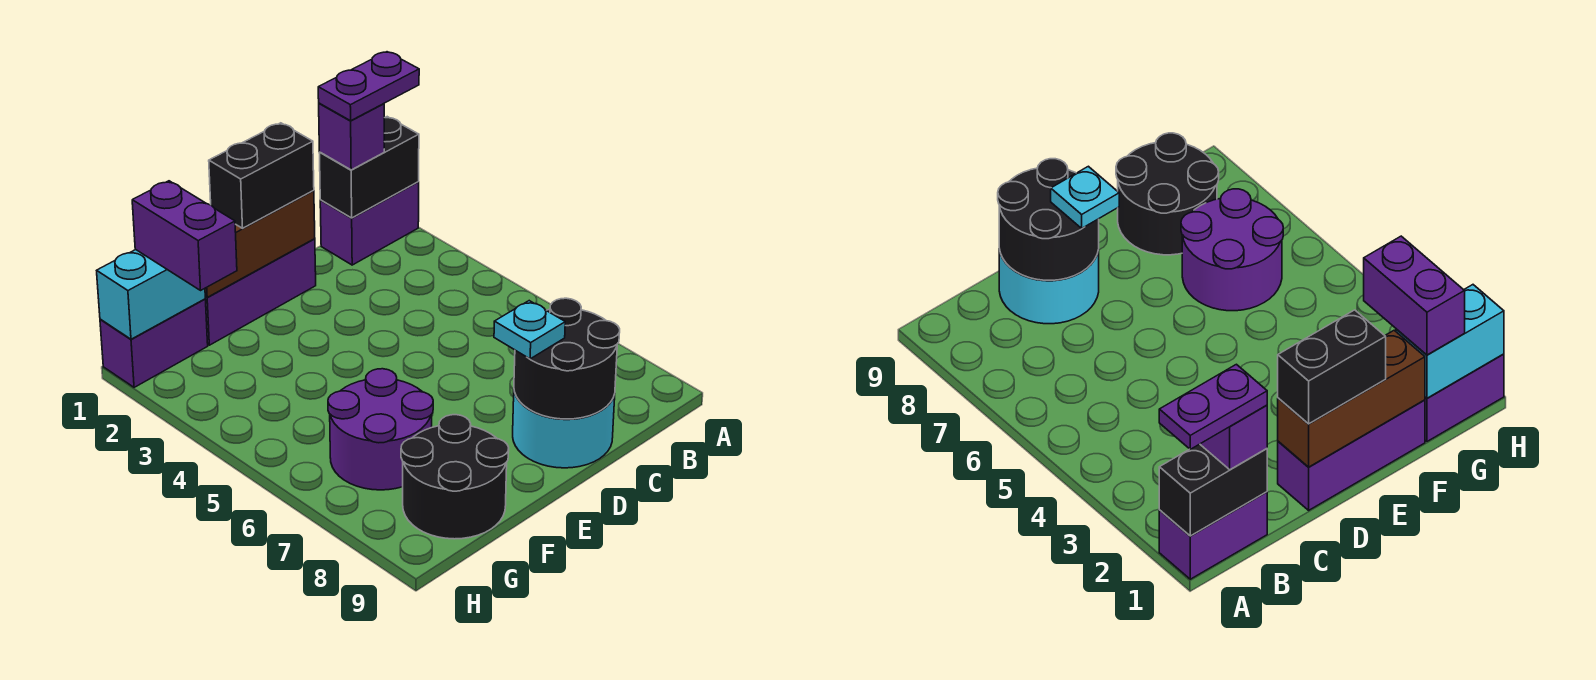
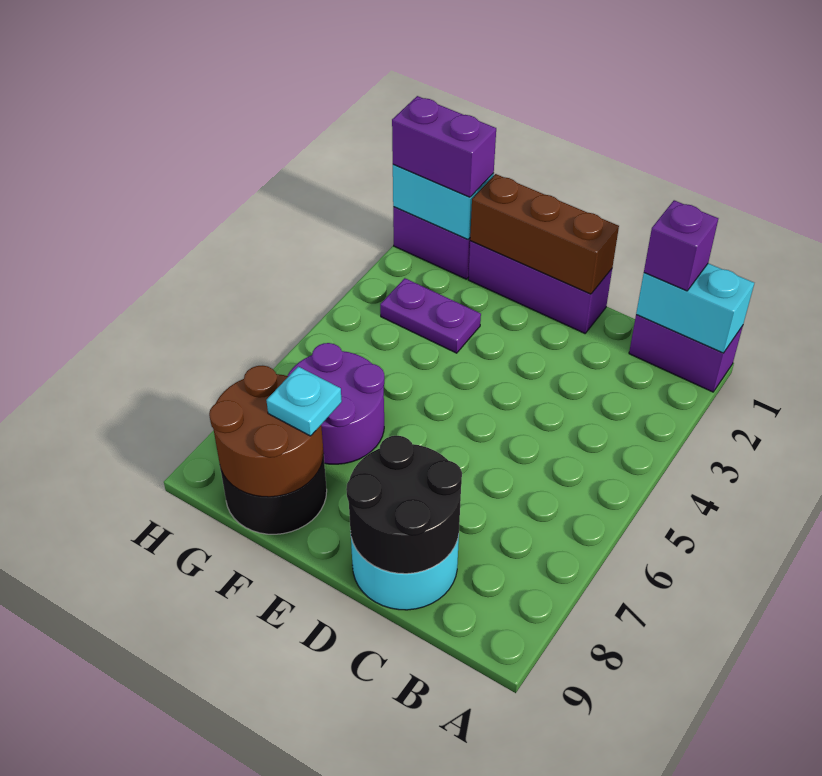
black 1x2 brick [319,117,419,218] -> cyan 1x2 brick [636,263,754,353]
purple 1x2 plate [318,52,419,121] -> purple 1x2 plate moved to [380,278,481,353]
black 1x2 brick [209,123,314,228] -> none
cyan 1x1 plate [494,301,565,359] -> cyan 1x1 plate moved to [266,367,342,436]
none -> brown 2x2 round brick [209,366,324,497]
purple 1x2 brick [132,181,237,290] -> purple 1x2 brick turned to [392,96,496,197]

